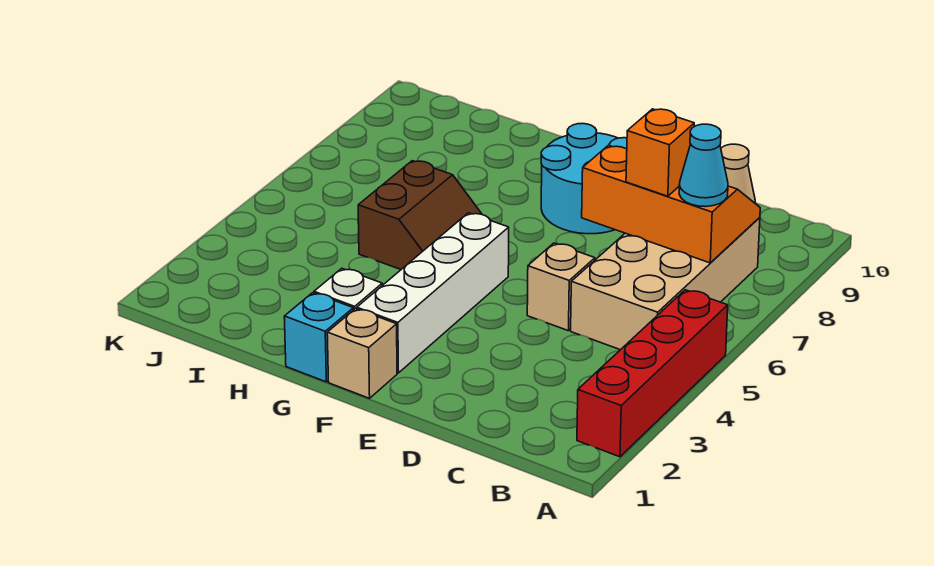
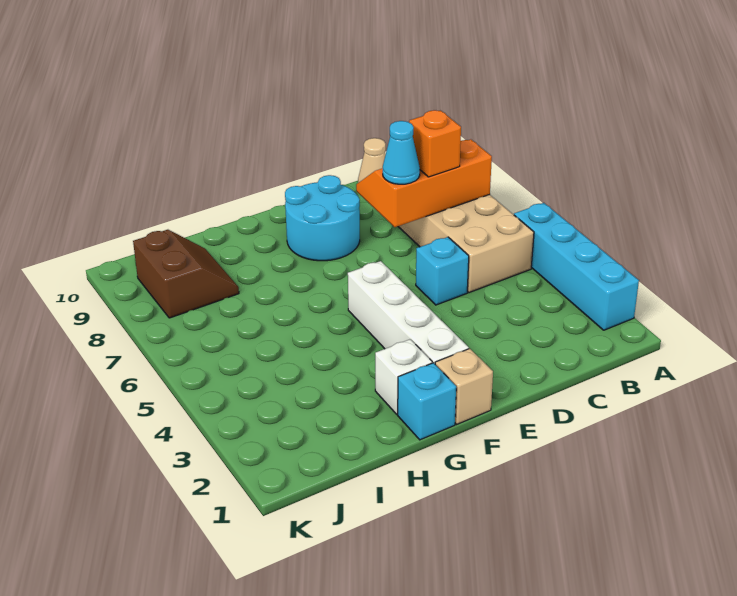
red 1x4 brick [577,290,728,457] -> cyan 1x4 brick [514,203,639,330]
cyan 1x1 cone [679,124,728,207] -> cyan 1x1 cone moved to [383,121,420,184]
tan 1x1 brick [527,243,595,331] -> cyan 1x1 brick [416,237,469,305]
brown 2x2 slope [358,161,482,269] -> brown 2x2 slope moved to [133,230,239,318]

